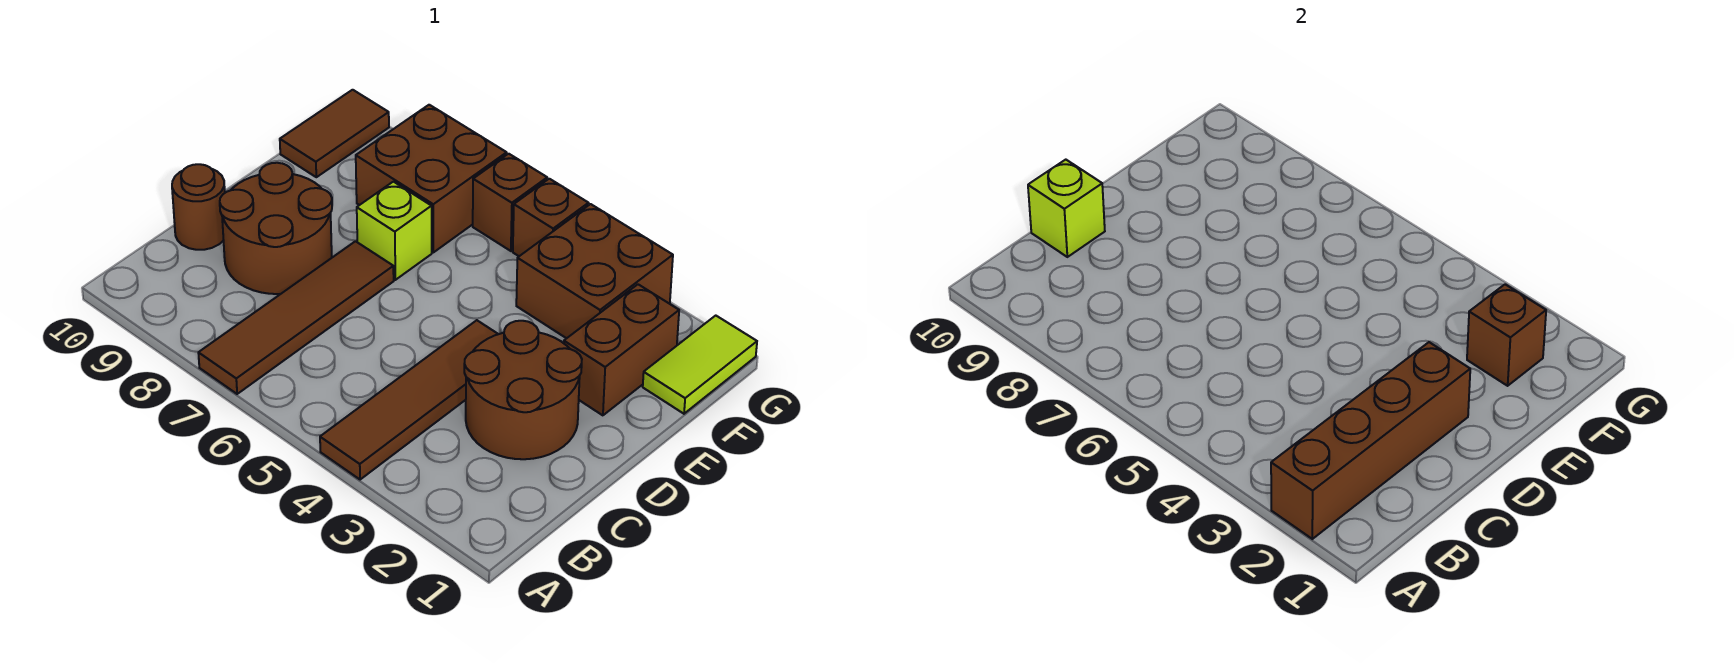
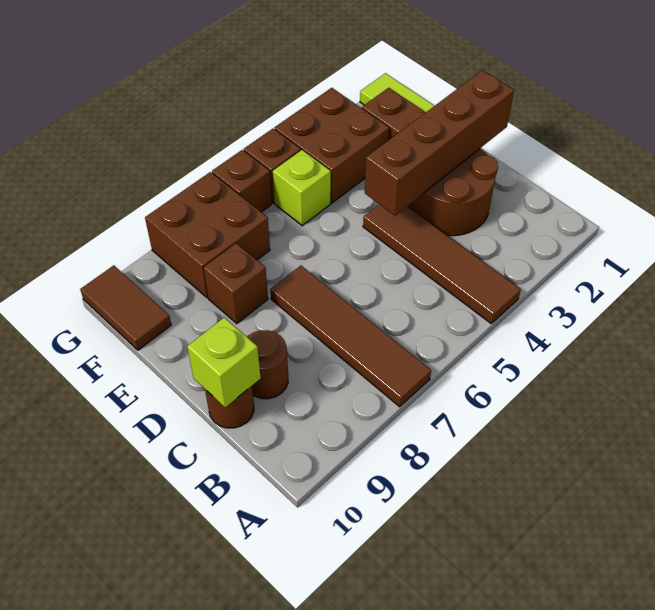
brown 1x4 brick [1271,342,1470,539] -> brown 1x4 brick turned to [365,70,514,215]
brown 2x2 round brick [220,163,332,294] -> brown 1x1 round brick [247,330,288,399]
lime 1x1 brick [357,182,432,280] -> lime 1x1 brick moved to [273,150,331,226]
brown 1x1 brick [1467,284,1546,386] -> brown 1x1 brick moved to [204,243,268,324]

